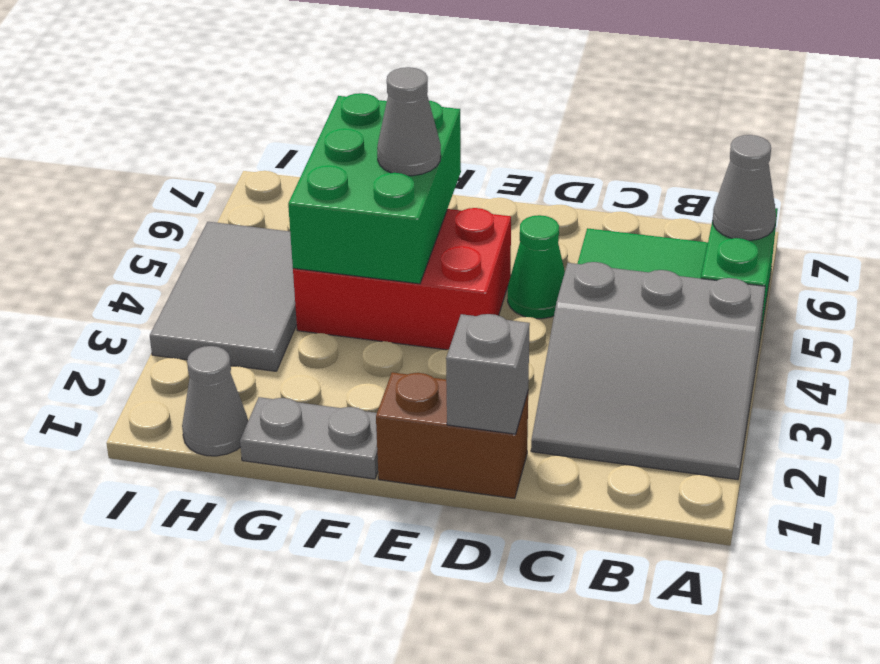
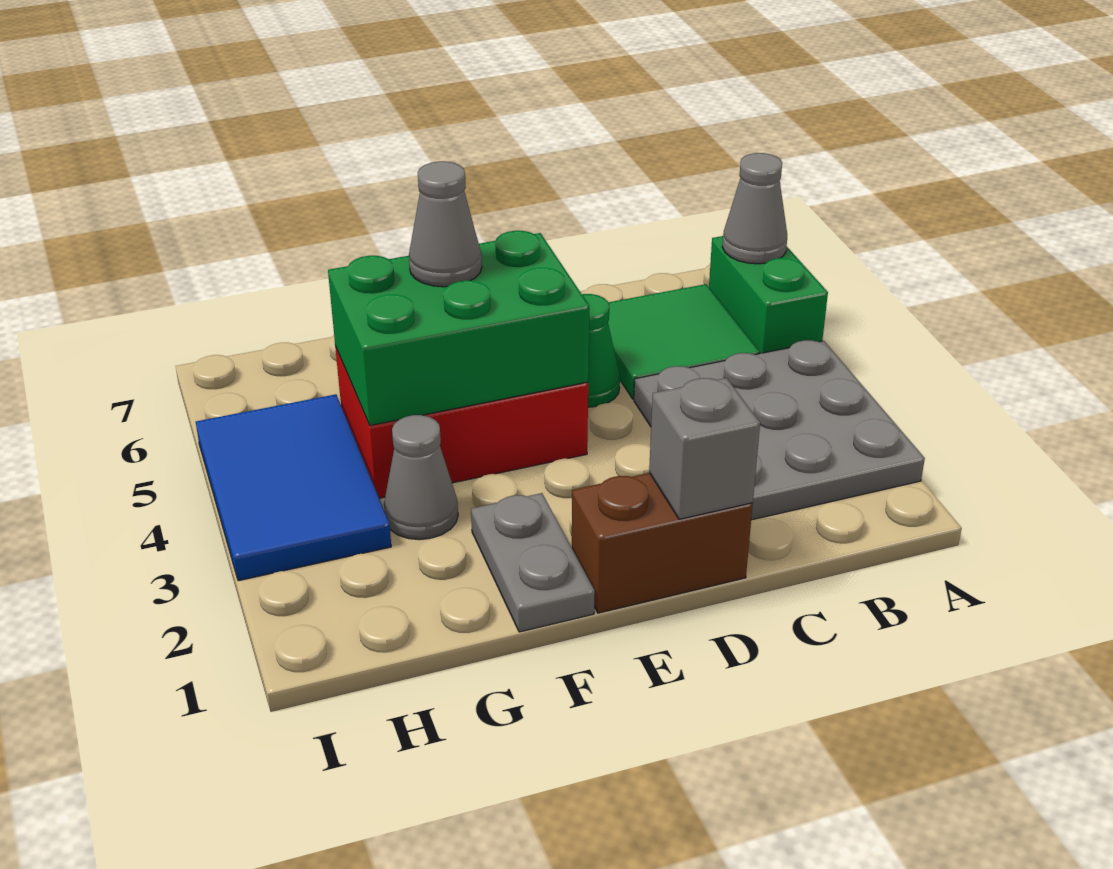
grey 3x3 slope [531,262,765,480] -> grey 3x3 plate [634,340,925,520]
grey 1x2 plate [240,397,378,479] -> grey 1x2 plate turned to [471,493,595,632]
green 2x3 brick [288,93,461,284] -> green 2x3 brick turned to [328,231,589,426]
grey 1x1 cone [182,346,248,456] -> grey 1x1 cone moved to [384,415,458,540]
grey 2x3 tile [150,222,297,371] -> blue 2x3 tile [196,394,391,581]

